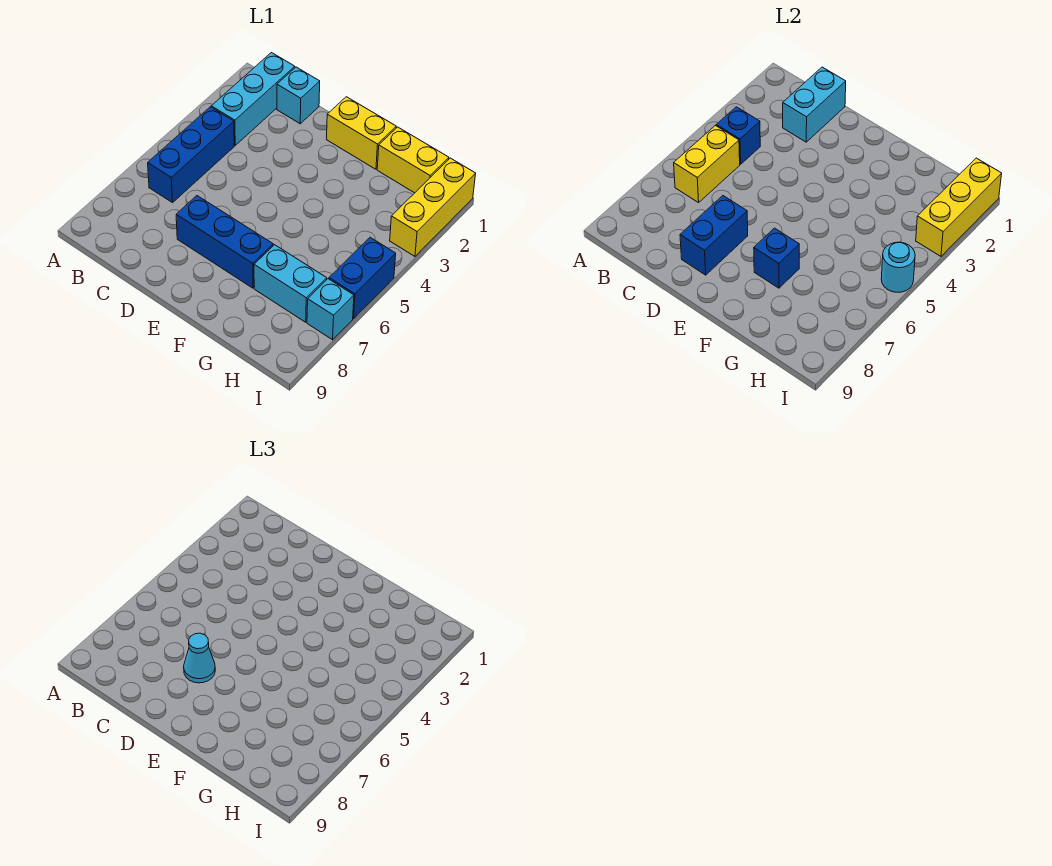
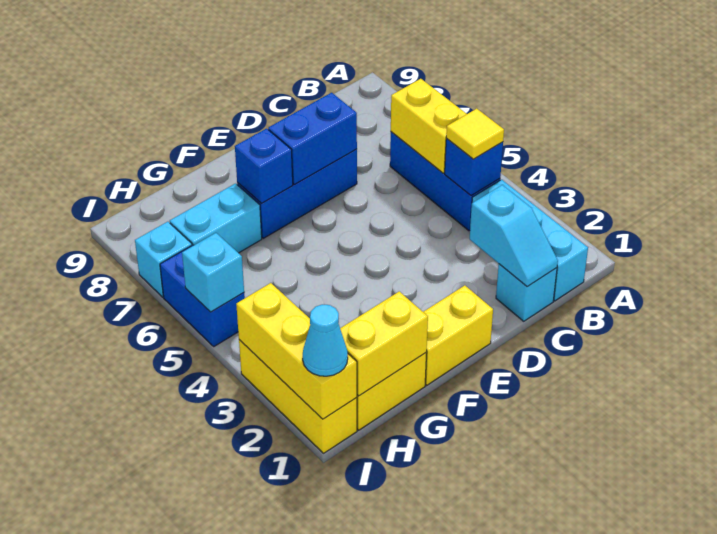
none -> yellow 1x1 tile [446,109,504,159]
cyan 1x2 brick [783,67,846,142] -> cyan 1x2 slope [470,185,558,287]
blue 1x2 brick [680,196,748,275] -> blue 1x2 brick turned to [268,93,357,184]
cyan 1x1 cone [184,633,215,683] -> cyan 1x1 cone moved to [303,304,348,376]
none -> yellow 1x2 brick [340,291,428,396]
cyan 1x1 round brick [881,242,915,292] -> cyan 1x1 brick [182,233,244,312]

